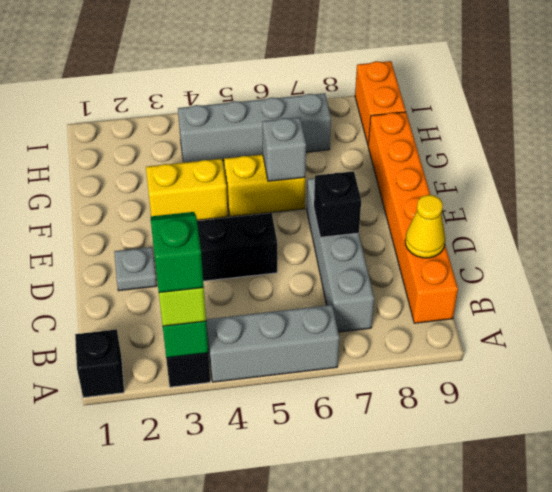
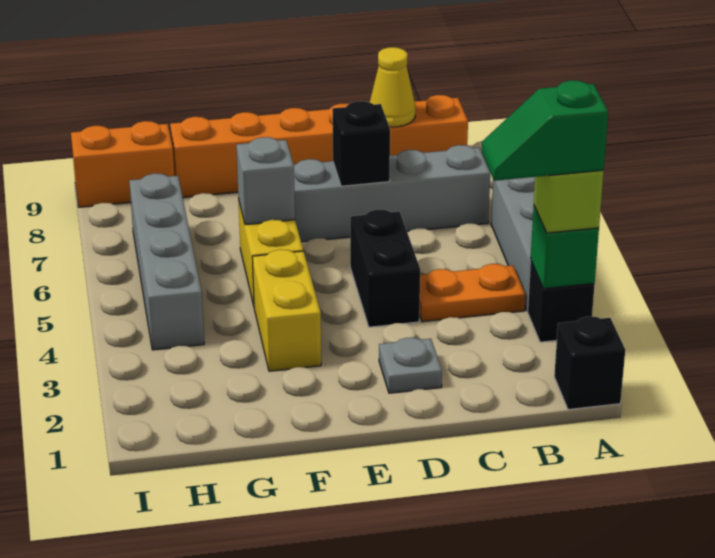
none -> orange 1x2 plate [419,264,525,322]

